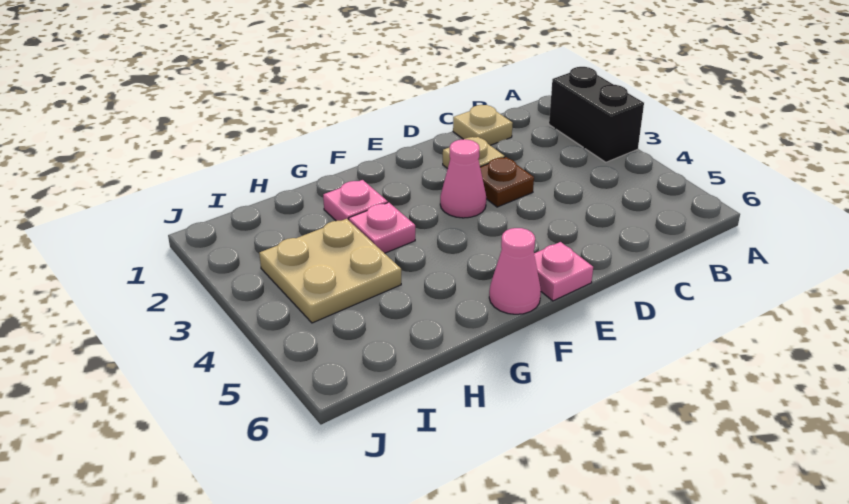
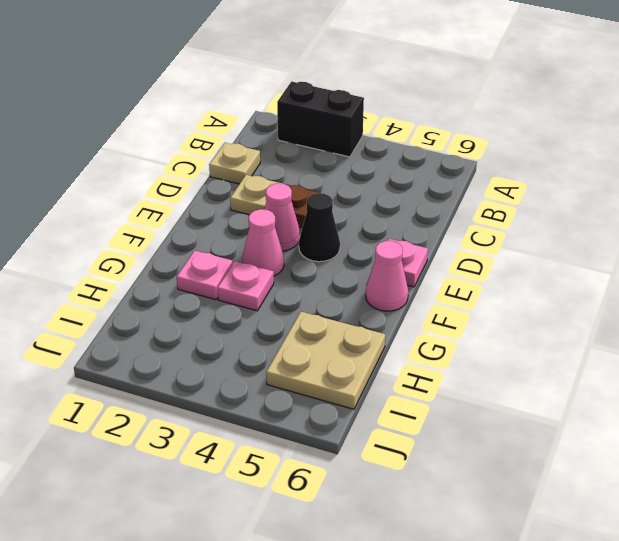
none -> black 1x1 cone [299,193,340,262]
none -> pink 1x1 cone [242,209,284,276]
tan 2x2 plate [259,219,401,323] -> tan 2x2 plate moved to [266,312,385,409]

